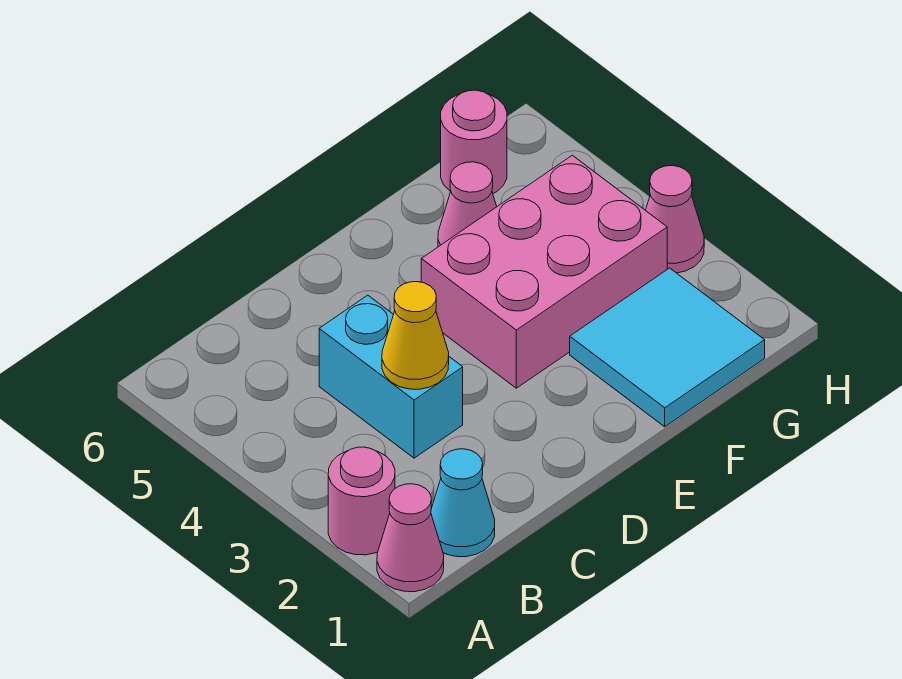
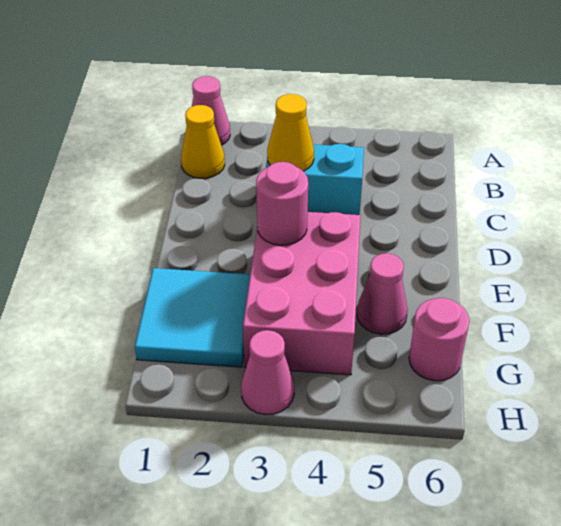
pink 1x1 round brick [328,447,395,555] -> pink 1x1 round brick moved to [256,162,308,245]
cyan 1x1 cone [431,449,495,557] -> yellow 1x1 cone [181,105,225,178]

